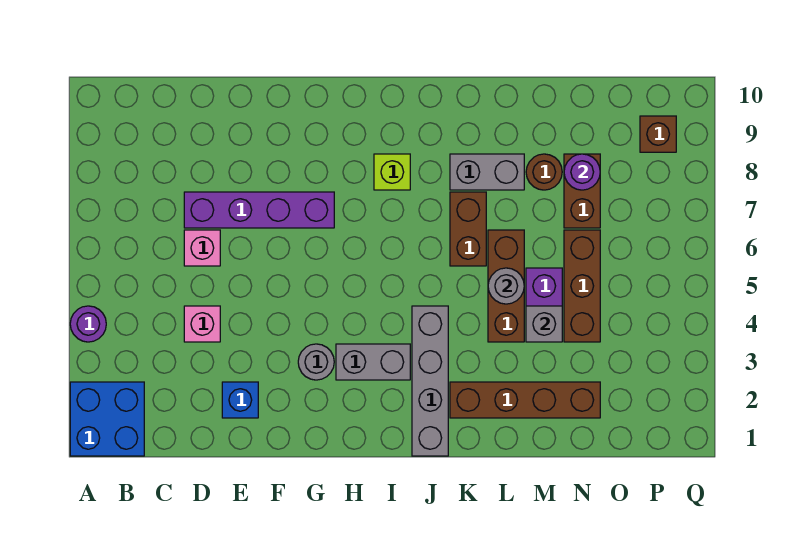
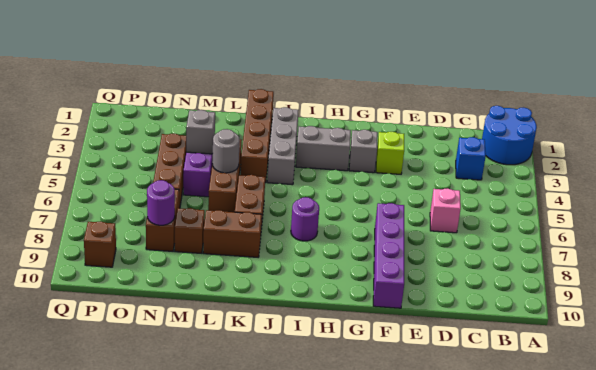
blue 2x2 brick [70,382,144,456] -> blue 2x2 round brick [482,106,537,165]
purple 1x1 round brick [70,306,106,342] -> purple 1x1 round brick moved to [291,197,319,241]
pink 1x1 brick [184,306,220,342] -> none
purple 1x4 brick [184,192,334,228] -> purple 1x4 brick turned to [373,203,404,308]
blue 1x1 brick [222,382,258,418] -> blue 1x1 brick moved to [456,137,486,180]
grey 1x1 round brick [298,344,334,380] -> grey 1x1 brick [349,130,378,173]
lime 1x1 brick [374,154,410,190] -> lime 1x1 brick moved to [376,132,404,174]
grey 1x4 brick [412,306,448,456] -> grey 1x3 brick [267,107,299,185]
brown 1x4 brick [450,382,600,418] -> brown 1x4 brick turned to [240,89,274,183]
grey 1x2 brick [450,154,524,190] -> brown 1x2 brick [203,210,262,257]
brown 1x1 round brick [526,154,562,190] -> brown 1x1 brick [175,208,205,253]

